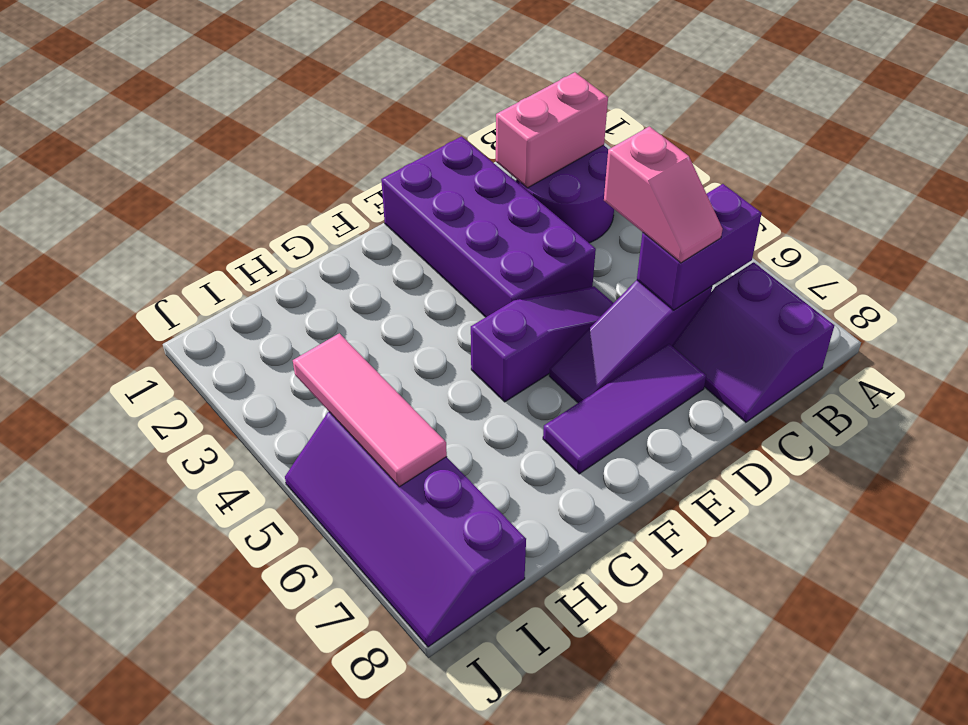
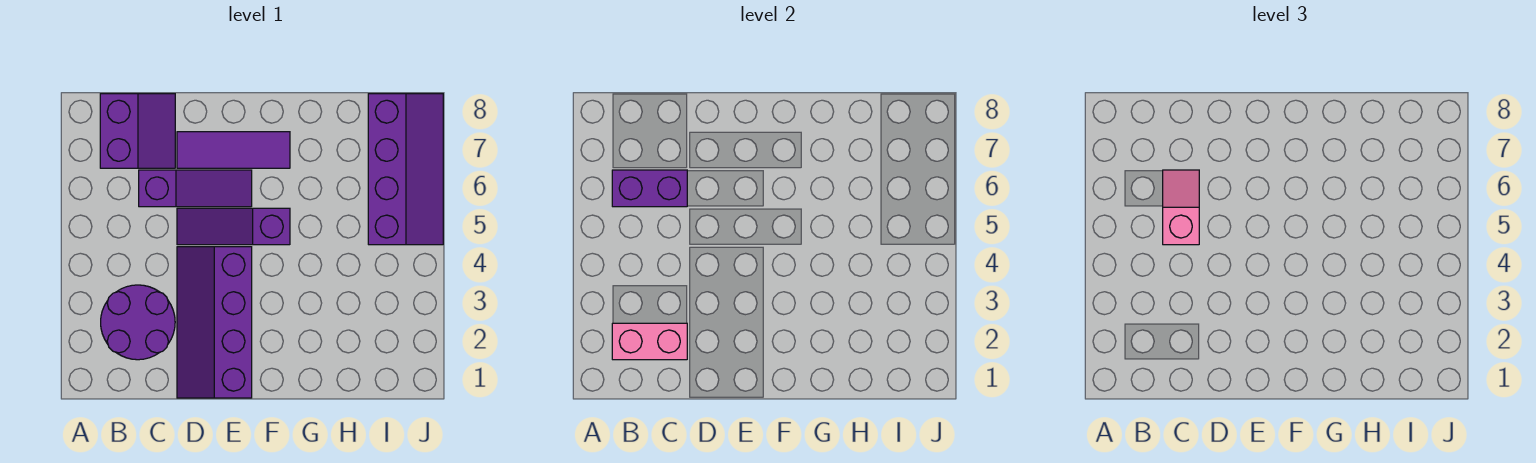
purple 2x4 brick [381,136,596,317] -> purple 2x4 slope [177,247,252,398]
pink 1x3 tile [293,333,447,487] -> none

